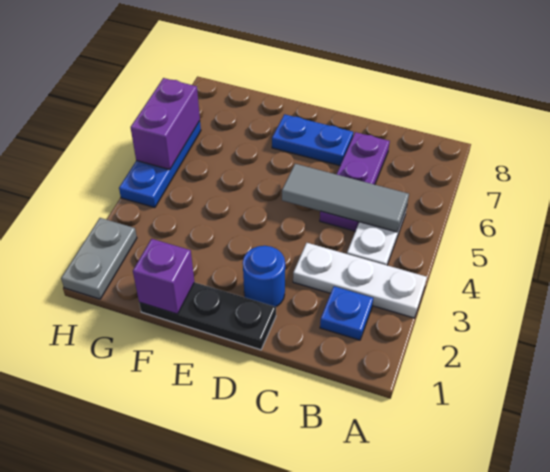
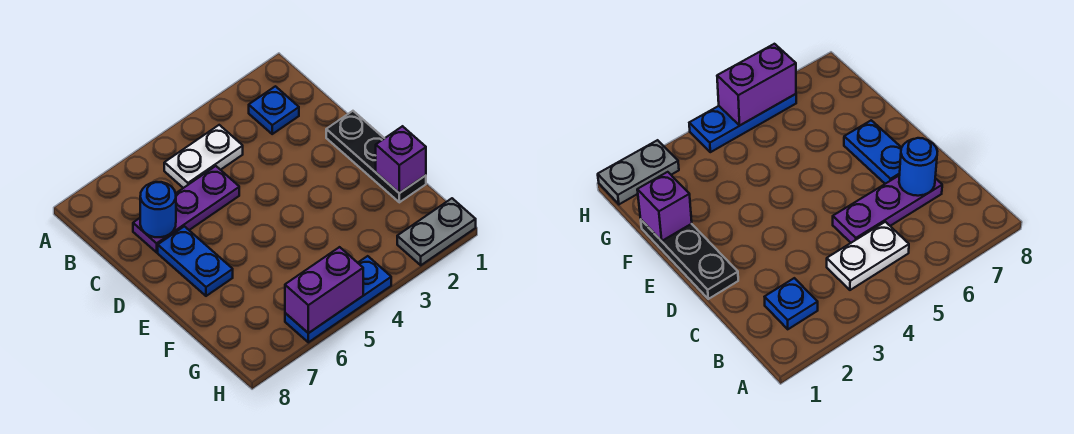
white 1x3 plate [293,243,427,318] -> none
grey 1x3 tile [282,164,409,232] -> none
blue 1x1 round brick [243,246,285,307] -> blue 1x1 round brick moved to [140,182,176,237]

